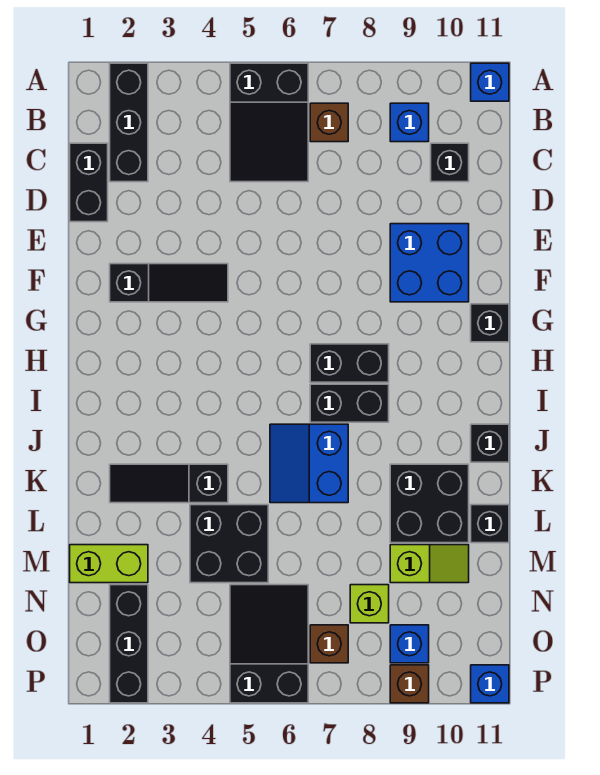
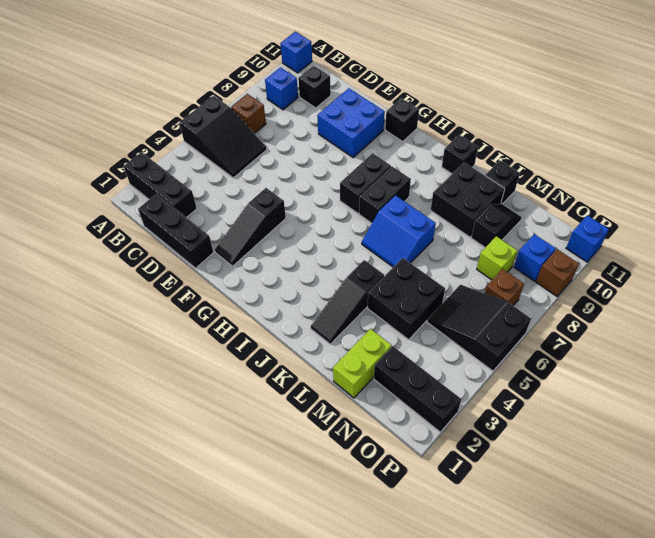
black 1x2 brick [70,143,108,222] -> black 1x3 brick [138,194,213,268]
black 1x3 slope [110,264,228,302] -> black 1x3 slope turned to [215,188,286,266]
lime 1x2 slope [390,545,469,583] -> black 1x2 slope [471,204,522,247]

